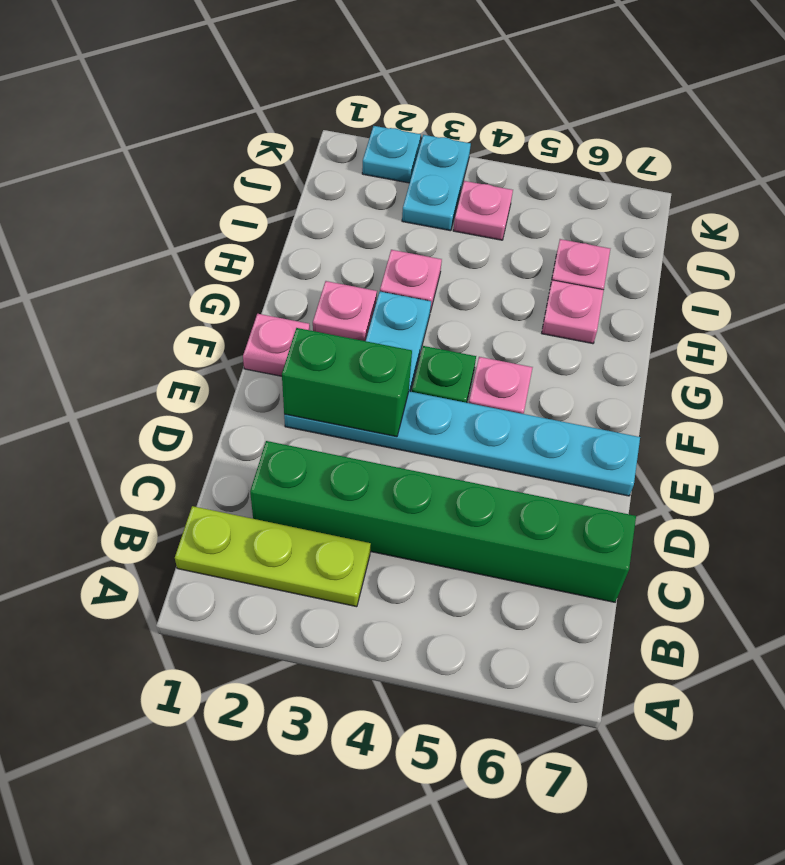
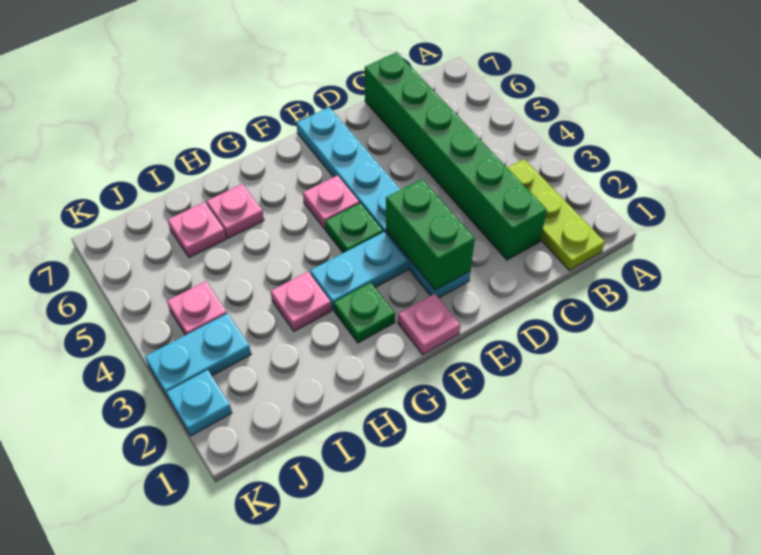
pink 1x1 plate [313,281,377,341] -> green 1x1 plate [334,282,395,343]

